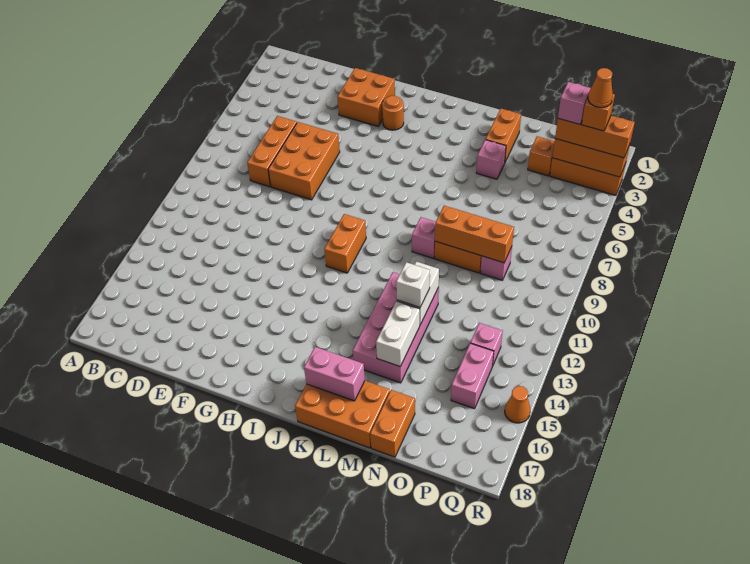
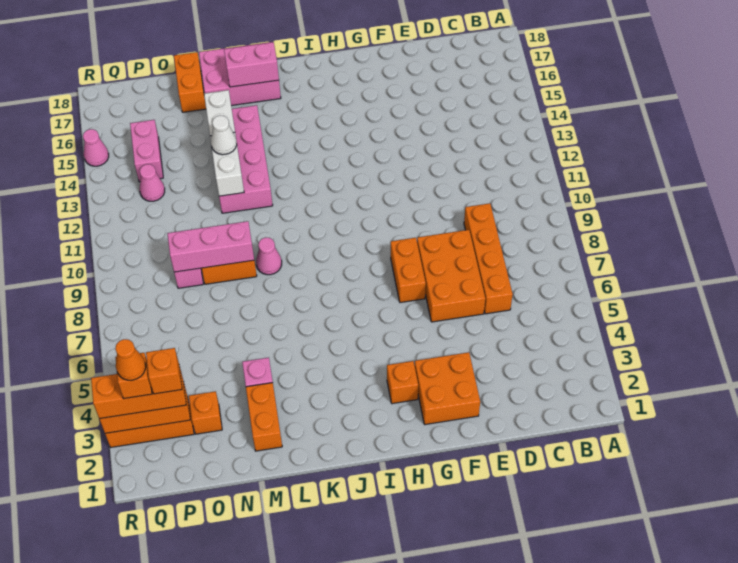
orange 1x3 brick [247,116,297,187] -> orange 1x4 brick [464,203,513,314]
orange 1x1 round brick [382,96,404,130] -> orange 1x1 brick [387,361,418,404]
orange 1x2 brick [324,214,366,273] -> orange 1x2 brick moved to [391,238,426,303]
orange 2x3 brick [295,381,390,448] -> pink 2x3 brick [199,42,281,106]
pink 1x1 brick [412,217,435,258] -> pink 1x1 cone [256,237,282,275]
orange 1x3 brick [435,206,514,263] -> pink 1x3 brick [167,221,254,272]
white 1x1 brick [396,262,430,307] -> white 1x1 cone [211,115,237,155]
pink 1x1 brick [558,82,591,124] -> orange 1x1 brick [146,348,182,394]
pink 1x1 brick [470,323,503,366] -> pink 1x1 cone [139,164,165,201]
orange 1x1 cone [505,386,530,423] -> pink 1x1 cone [83,129,109,166]

